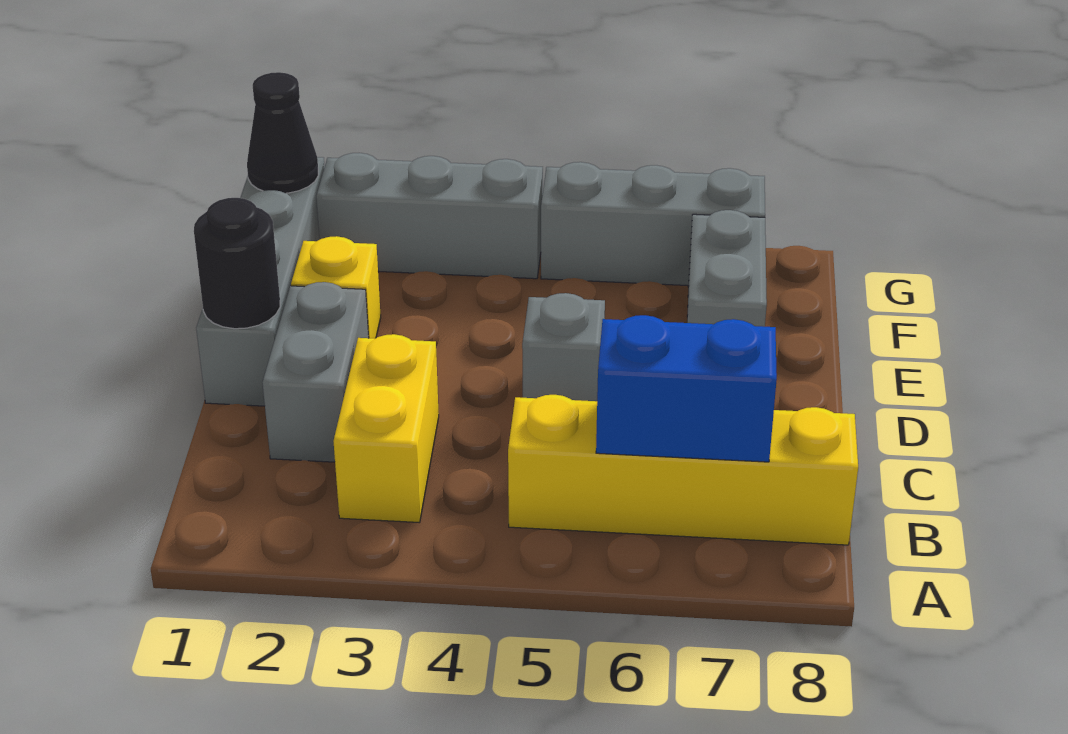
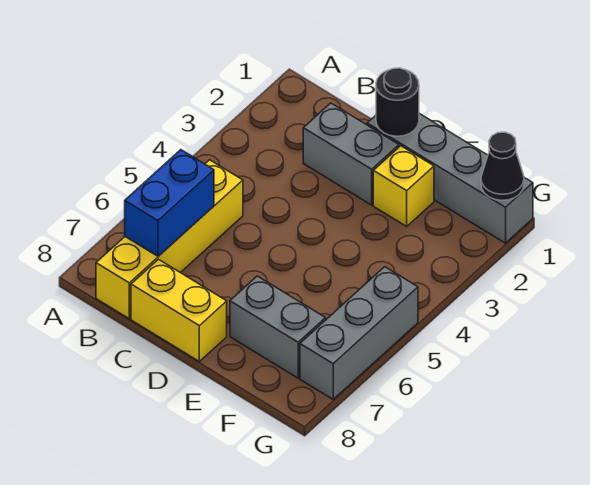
yellow 1x2 brick [333,334,439,523] -> yellow 1x2 brick moved to [131,259,227,361]
grey 1x1 brick [522,293,605,401] -> none
grey 1x3 brick [316,153,543,279] -> none

